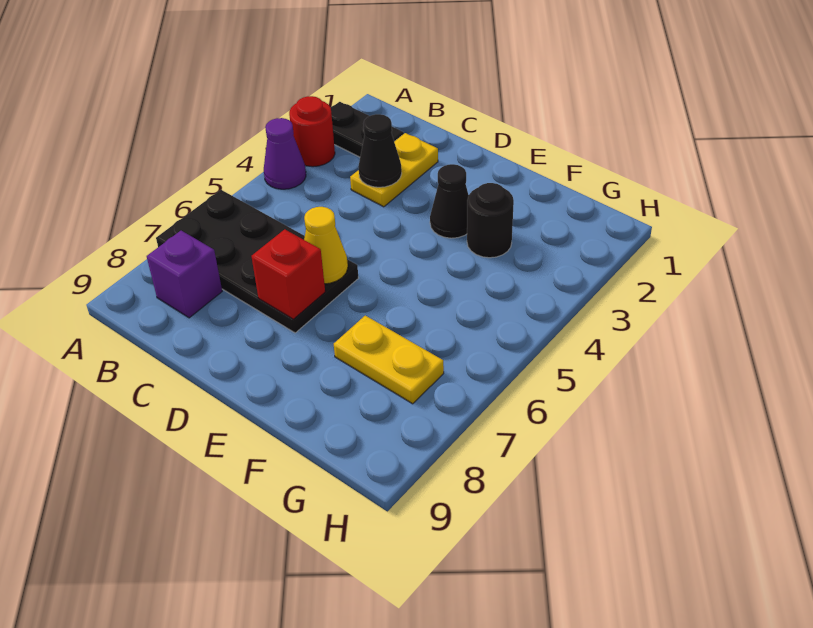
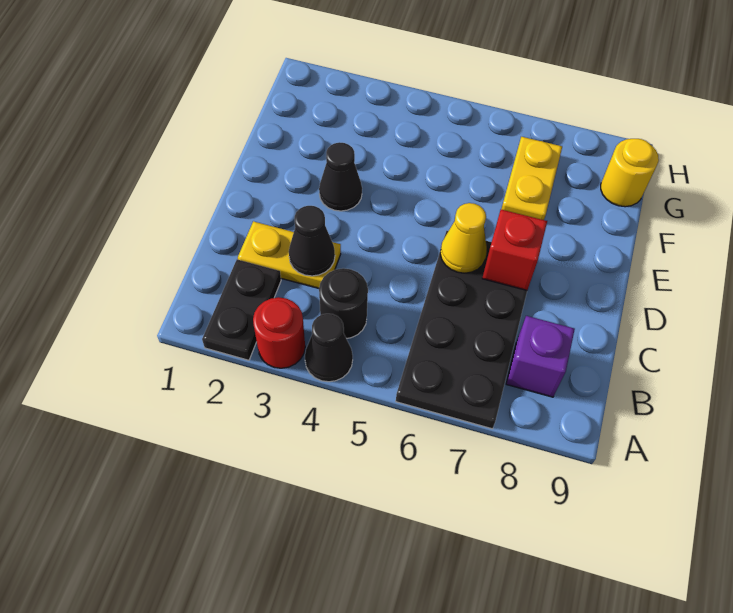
purple 1x1 cone [264,118,306,189] -> black 1x1 cone [305,314,353,382]
black 1x1 round brick [467,183,514,258] -> black 1x1 round brick moved to [319,268,368,338]
none -> yellow 1x1 round brick [601,139,659,207]

